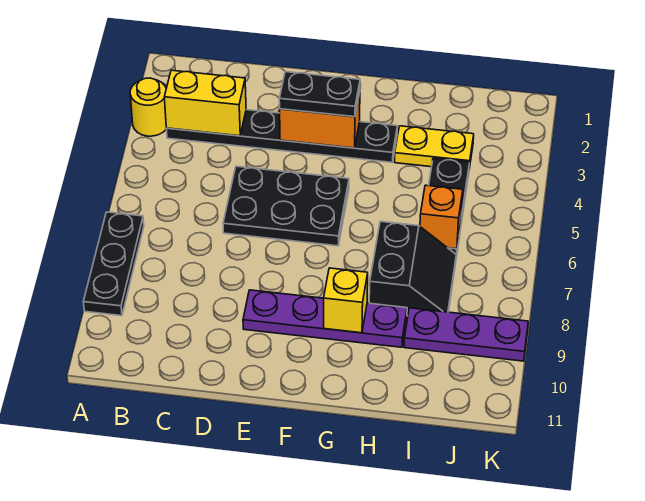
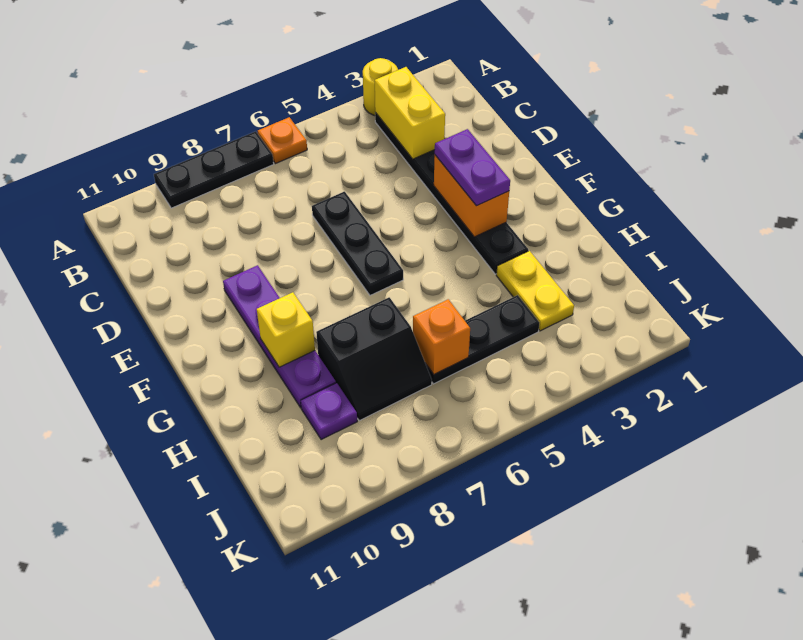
none -> orange 1x1 plate [258,117,307,164]
black 2x3 plate [223,166,349,246] -> black 1x3 plate [312,192,403,295]
black 1x2 plate [279,72,360,117] -> purple 1x2 plate [435,129,510,206]
purple 1x3 plate [404,308,528,361] -> purple 1x1 plate [301,383,357,440]

